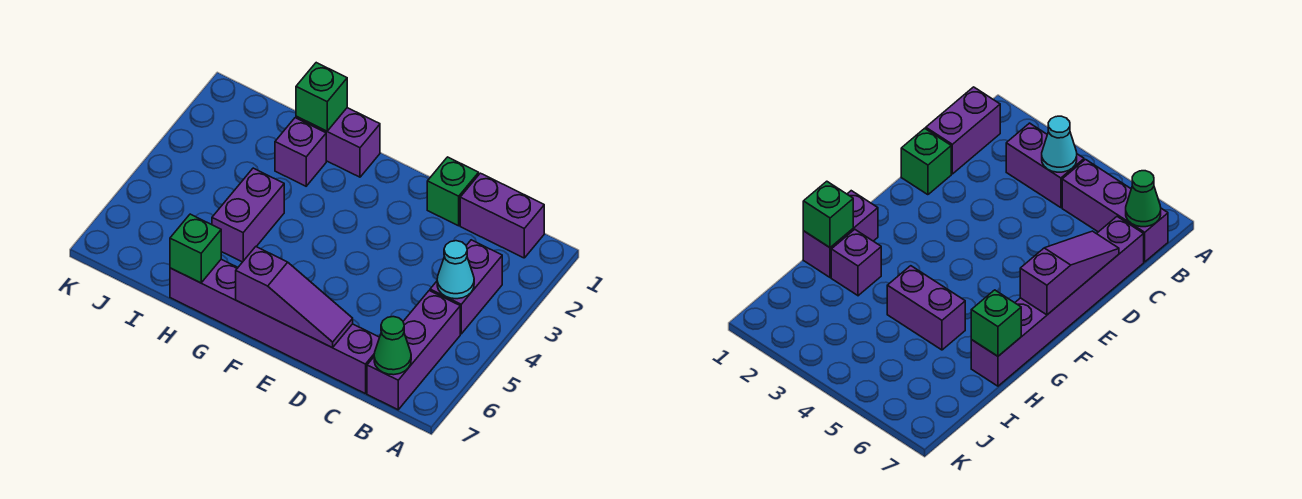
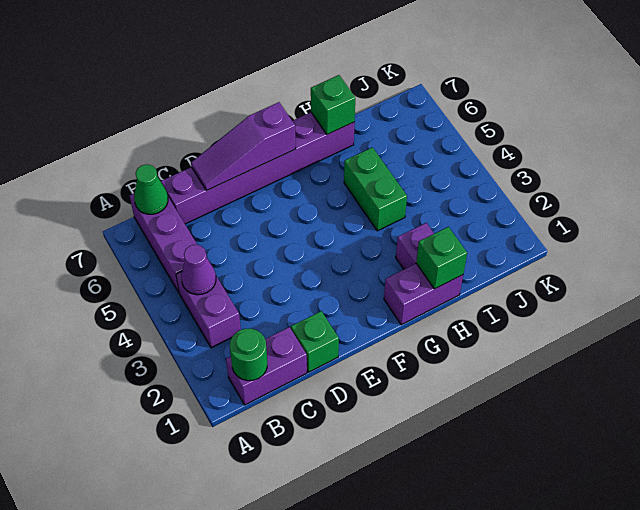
none -> green 1x1 round brick [230,329,267,381]
cyan 1x1 cone [437,241,474,299] -> purple 1x1 cone [181,245,216,295]
purple 1x2 brick [212,168,284,262] -> green 1x2 brick [344,147,407,231]

